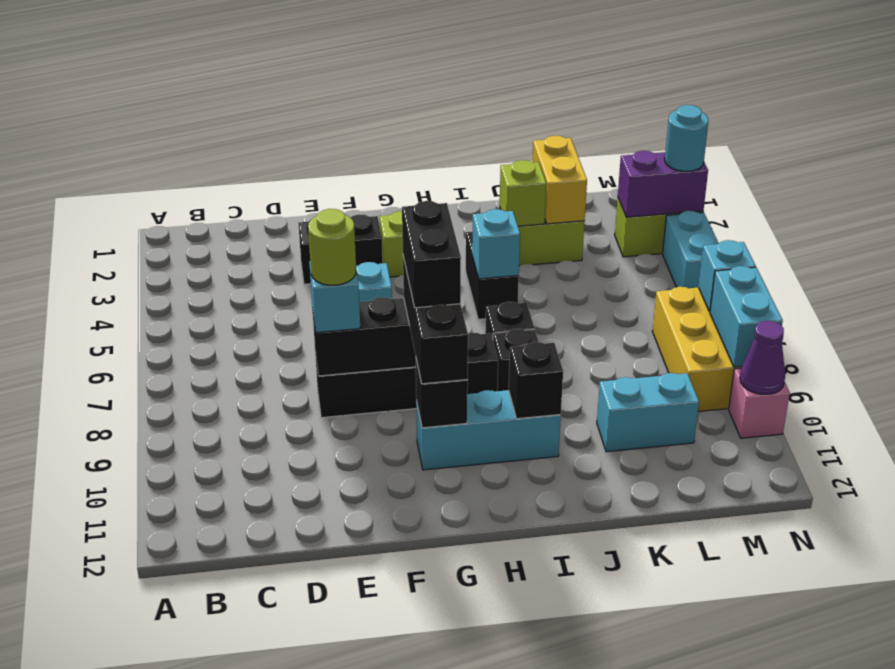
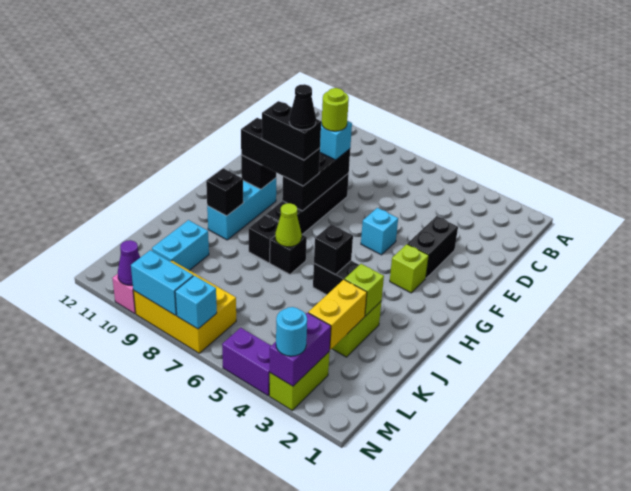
none -> black 1x1 cone [289,84,316,130]
cyan 1x1 brick [472,209,520,279] -> black 1x1 brick [314,224,353,274]
none -> lime 1x1 cone [275,203,302,247]
yellow 1x2 brick [533,136,587,224] -> yellow 1x2 brick turned to [308,280,367,350]
cyan 1x2 brick [663,211,719,288] -> purple 1x2 brick [222,328,271,396]

